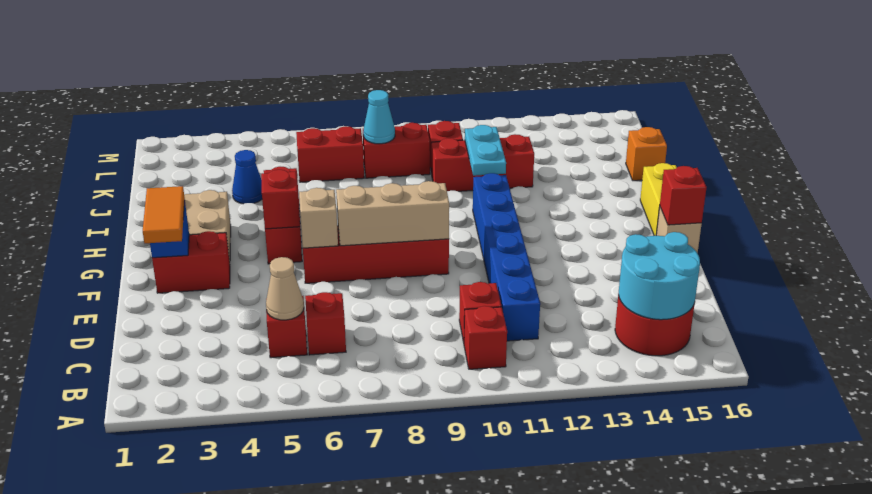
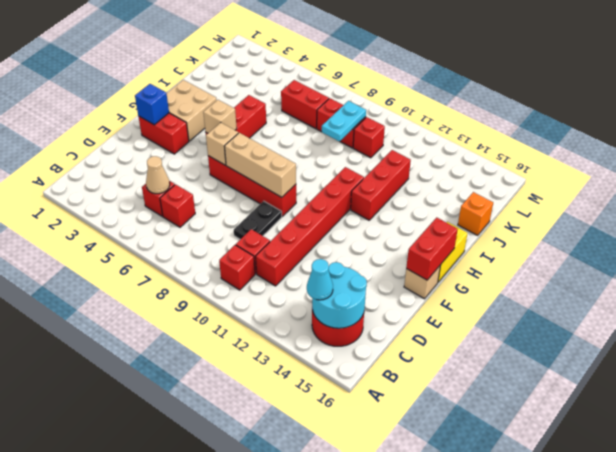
blue 1x6 brick [473,173,540,341] -> red 1x6 brick [256,167,364,286]
none -> black 1x2 plate [234,201,282,239]
orange 1x2 tile [143,186,185,243] -> none
red 1x1 brick [660,166,707,225] -> red 1x2 brick [406,218,458,280]
red 1x1 brick [261,170,300,229] -> tan 1x1 brick [203,100,237,133]
cyan 1x2 plate [465,125,506,176] -> cyan 1x2 plate moved to [322,101,366,141]
blue 1x1 cone [232,150,262,204] -> none
red 1x3 brick [432,134,534,191] -> red 1x3 brick turned to [351,150,411,220]
cyan 1x1 cone [363,90,395,144] -> cyan 1x1 cone moved to [307,259,333,300]

